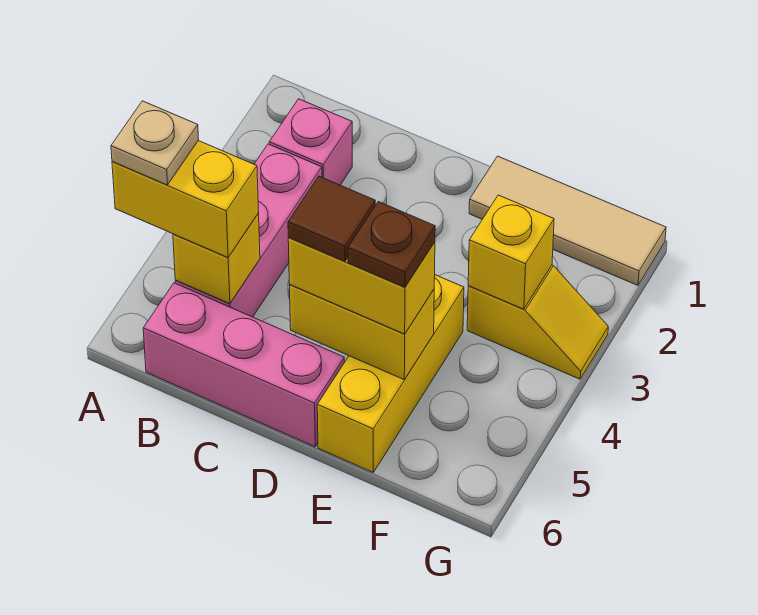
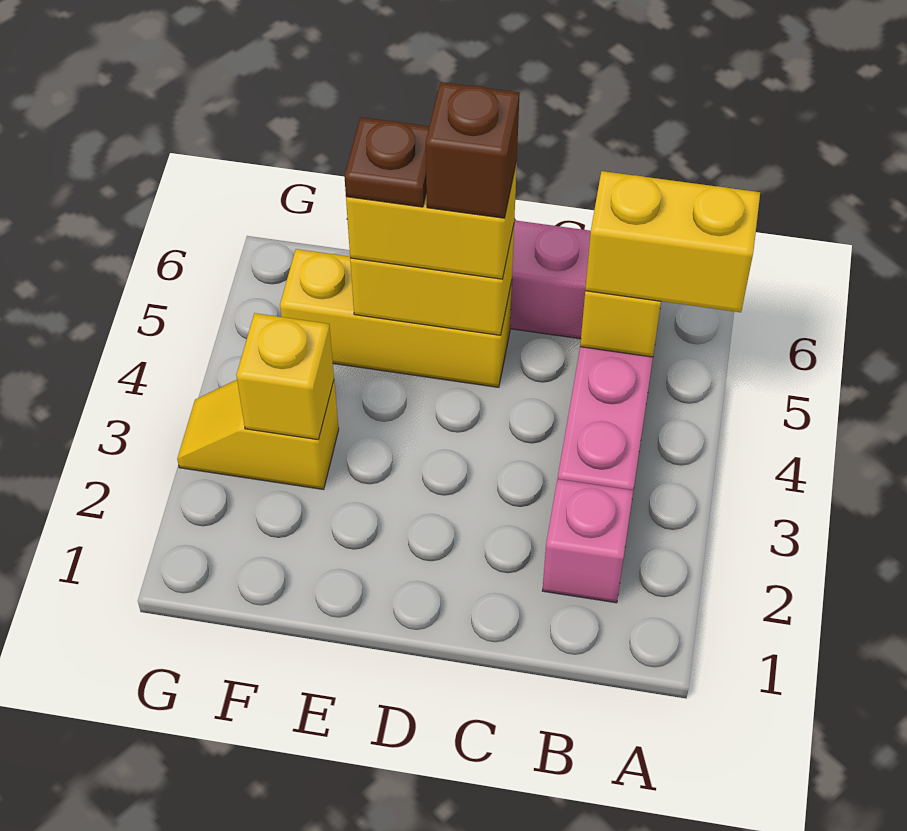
tan 1x1 plate [111,101,199,185] -> none
brown 1x1 tile [288,176,375,261] -> brown 1x1 brick [426,82,520,218]
tan 1x3 tile [469,156,666,285] -> none
yellow 1x3 brick [317,275,464,472] -> yellow 1x3 brick turned to [280,249,512,387]

